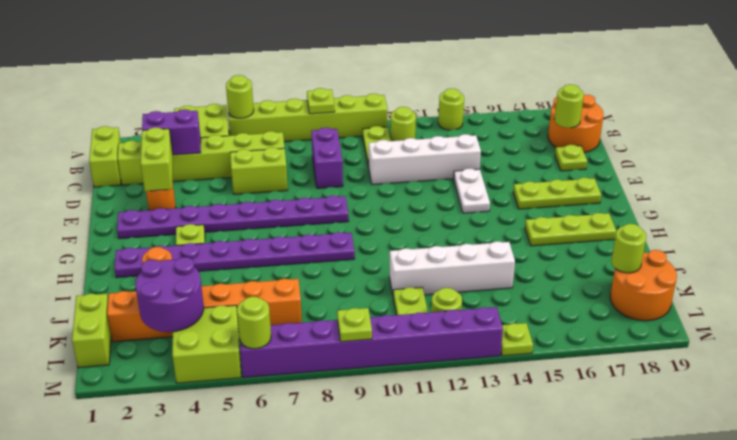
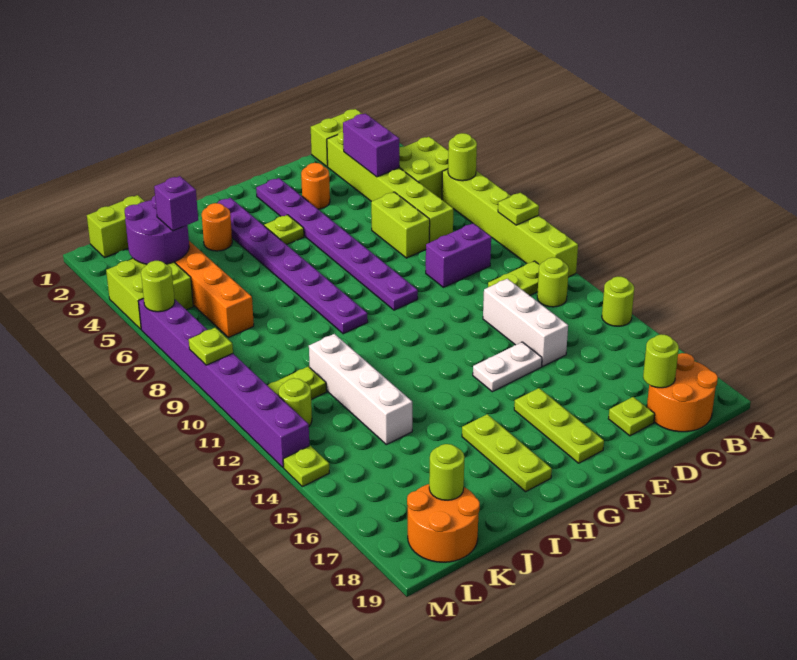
lime 1x2 brick [141,127,173,191] -> none
white 1x4 brick [369,134,481,184] -> white 1x3 brick [483,279,568,366]
none -> purple 1x1 brick [154,176,198,231]

